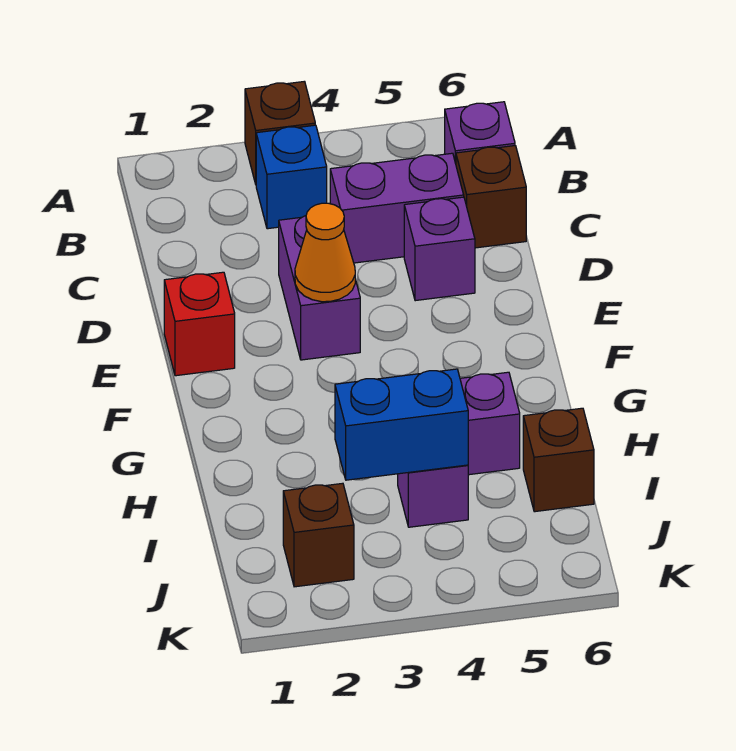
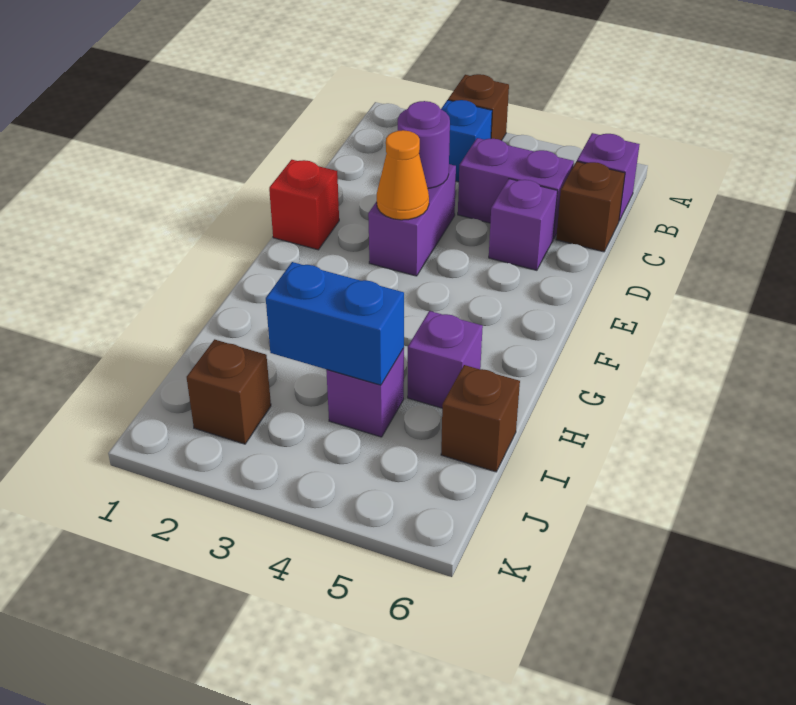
none -> purple 1x1 round brick [398,101,450,189]

